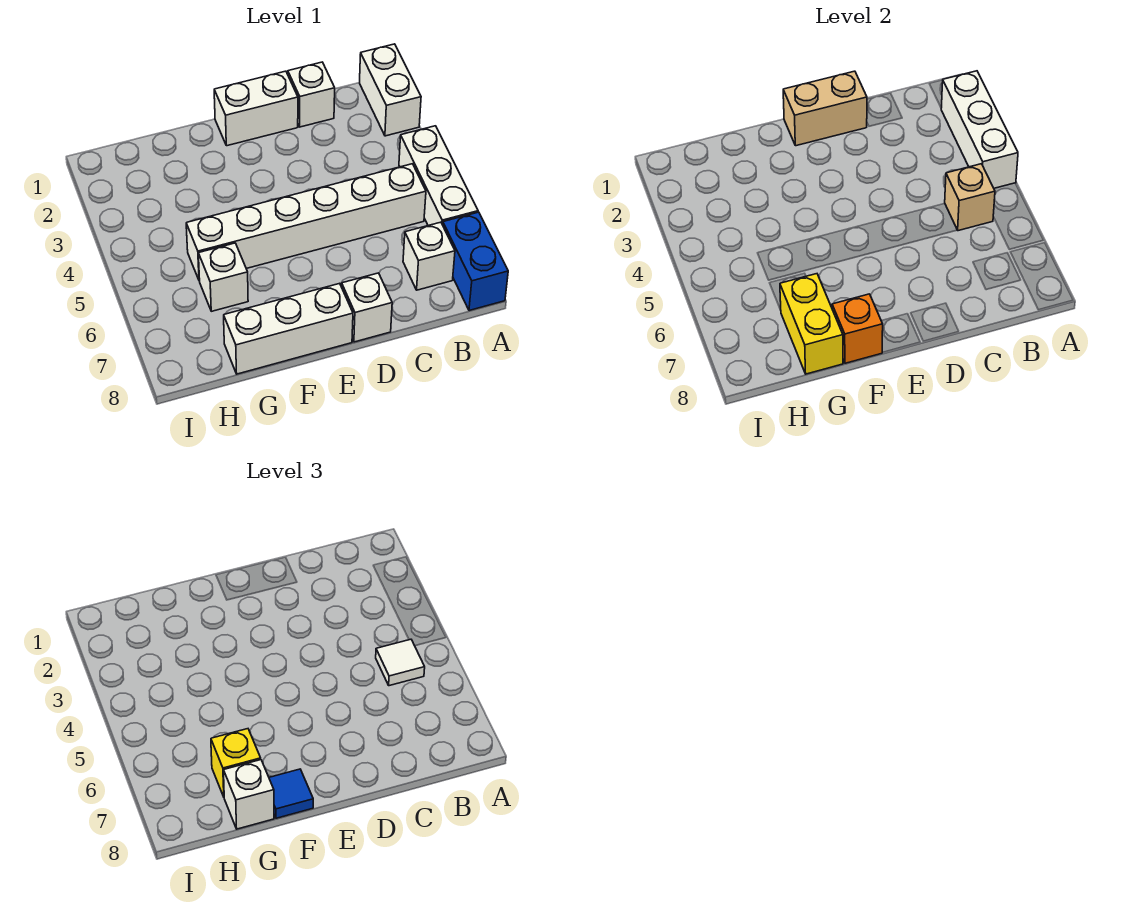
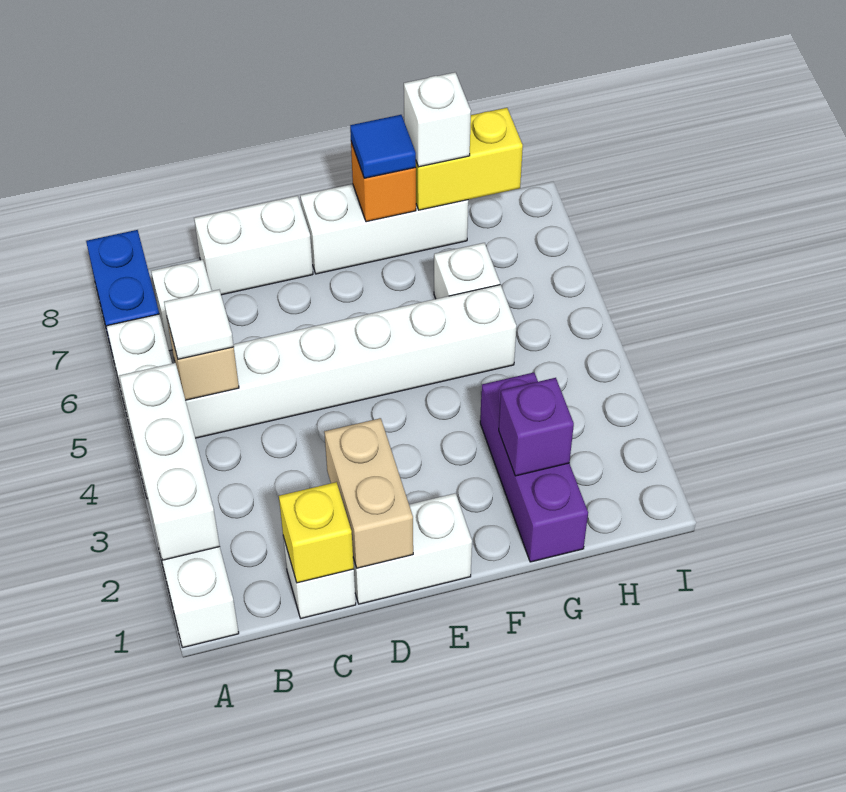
tan 1x2 brick [783,71,867,146] -> tan 1x2 brick turned to [324,418,413,568]
white 1x1 brick [342,273,392,342] -> white 1x2 brick [194,196,313,295]
none -> purple 1x3 brick [480,372,588,562]
none -> purple 1x1 brick [499,378,574,476]
yellow 1x2 brick [780,274,843,374] -> yellow 1x2 brick turned to [416,108,523,210]
yellow 1x1 brick [211,729,261,797] -> yellow 1x1 brick moved to [279,482,354,583]

